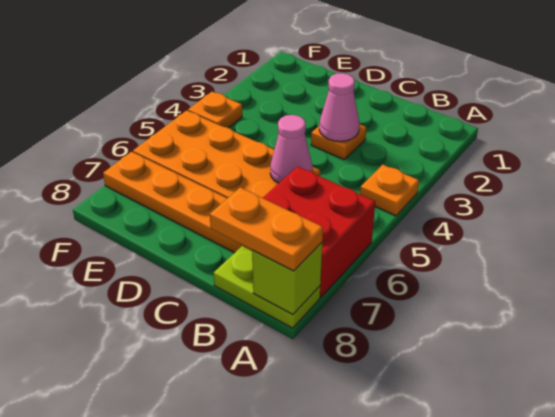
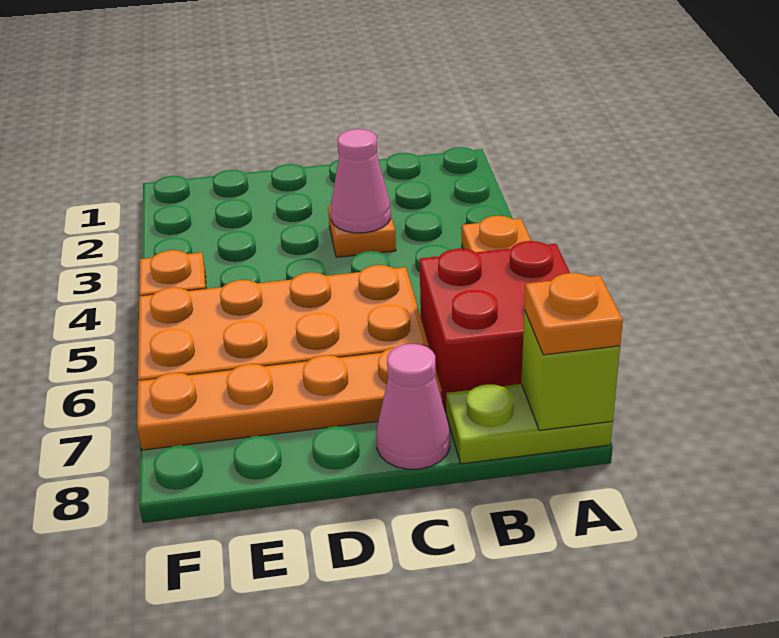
orange 1x2 plate [210,187,323,271] -> orange 1x1 plate [524,273,623,355]
pink 1x1 cone [270,115,312,183] -> pink 1x1 cone moved to [376,344,450,469]

